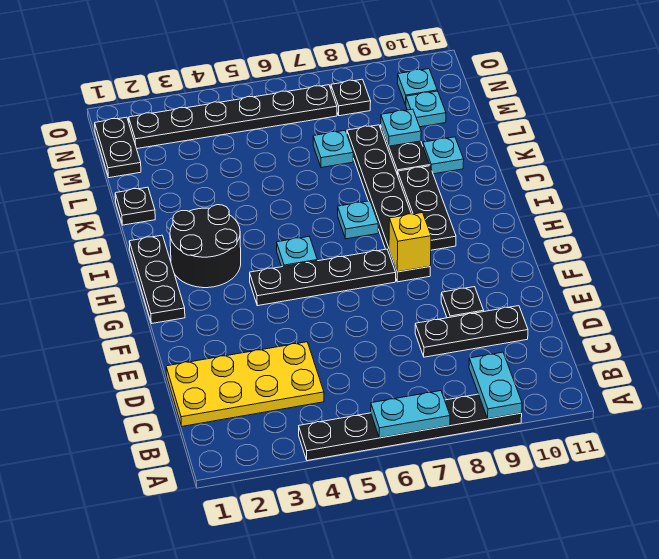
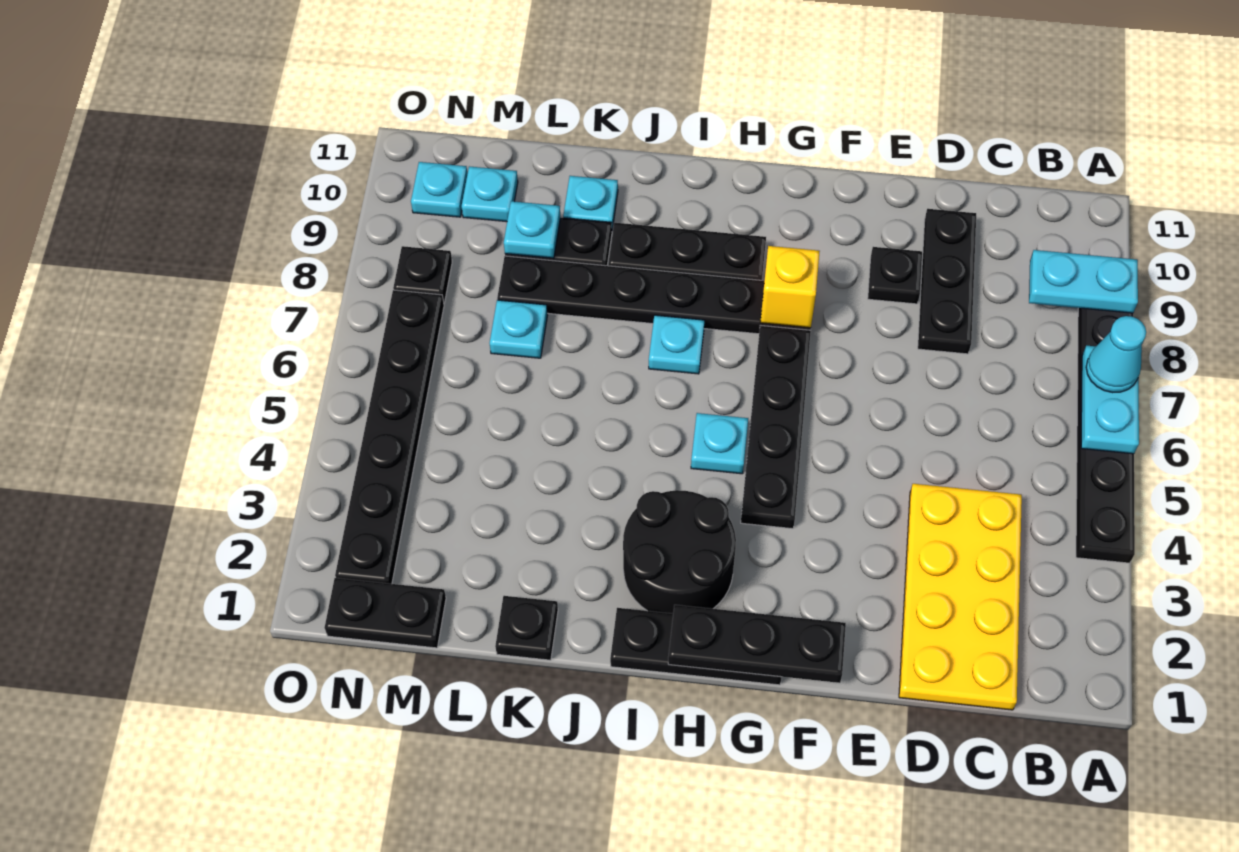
none -> cyan 1x1 cone [1086,316,1146,393]
none -> black 1x3 plate [668,605,846,683]

